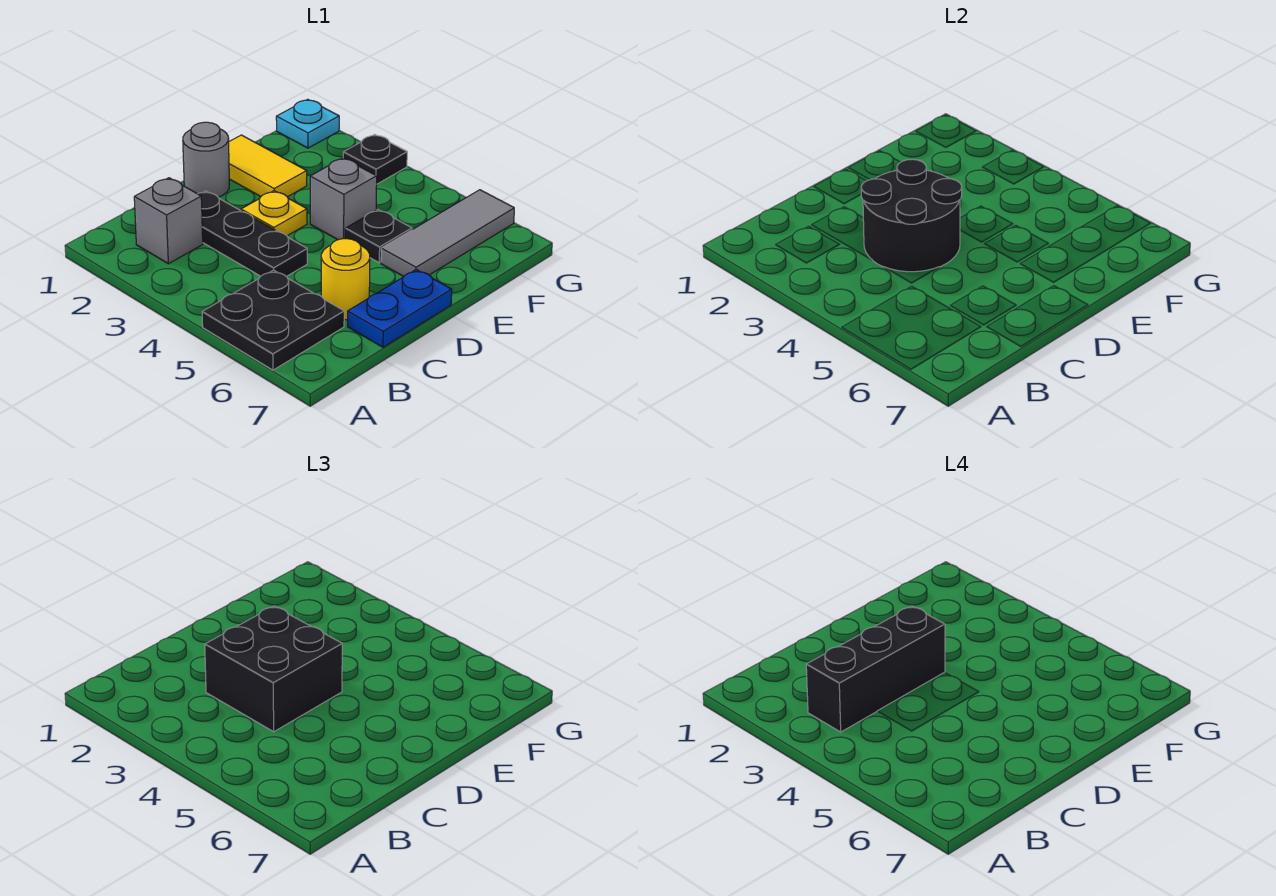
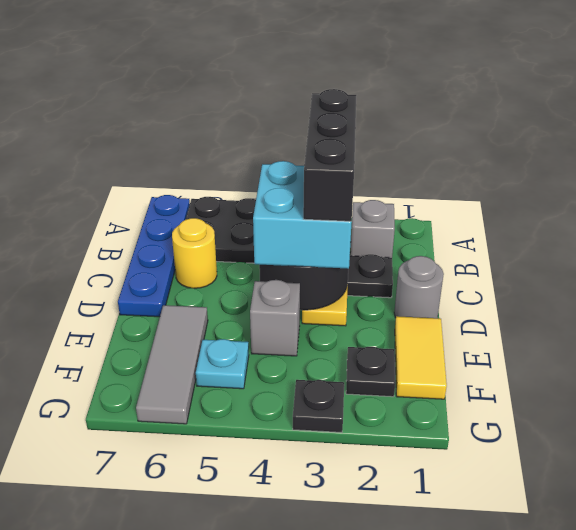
black 2x2 brick [205,606,342,732] -> cyan 2x2 brick [253,161,352,269]
blue 1x2 plate [348,270,452,347] -> blue 1x4 plate [118,195,190,317]
yellow 1x2 tile [229,135,307,197] -> yellow 1x2 tile turned to [395,316,447,399]
black 1x1 plate [345,210,412,263] -> black 1x1 plate moved to [346,347,395,397]
cyan 1x1 plate [276,99,339,148] -> cyan 1x1 plate moved to [196,339,249,389]

